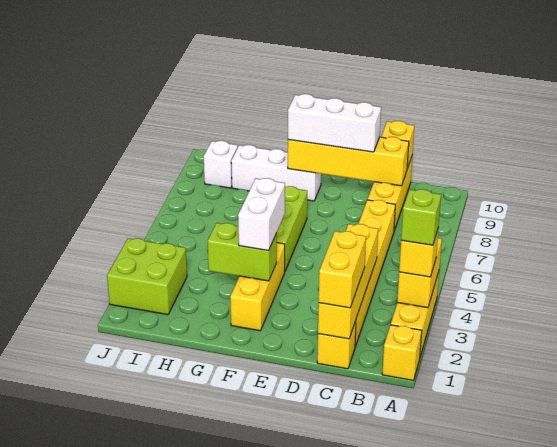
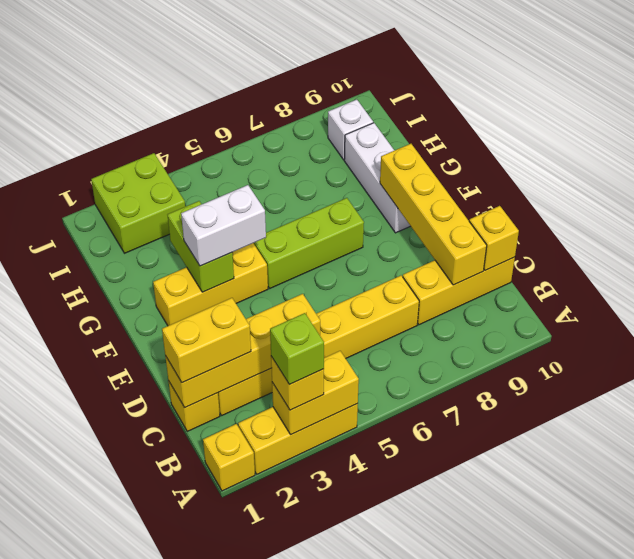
white 1x3 brick [288,94,381,152] -> none

